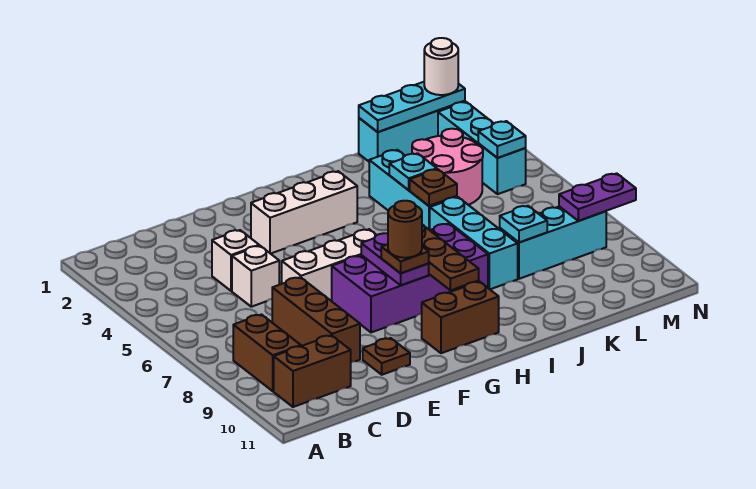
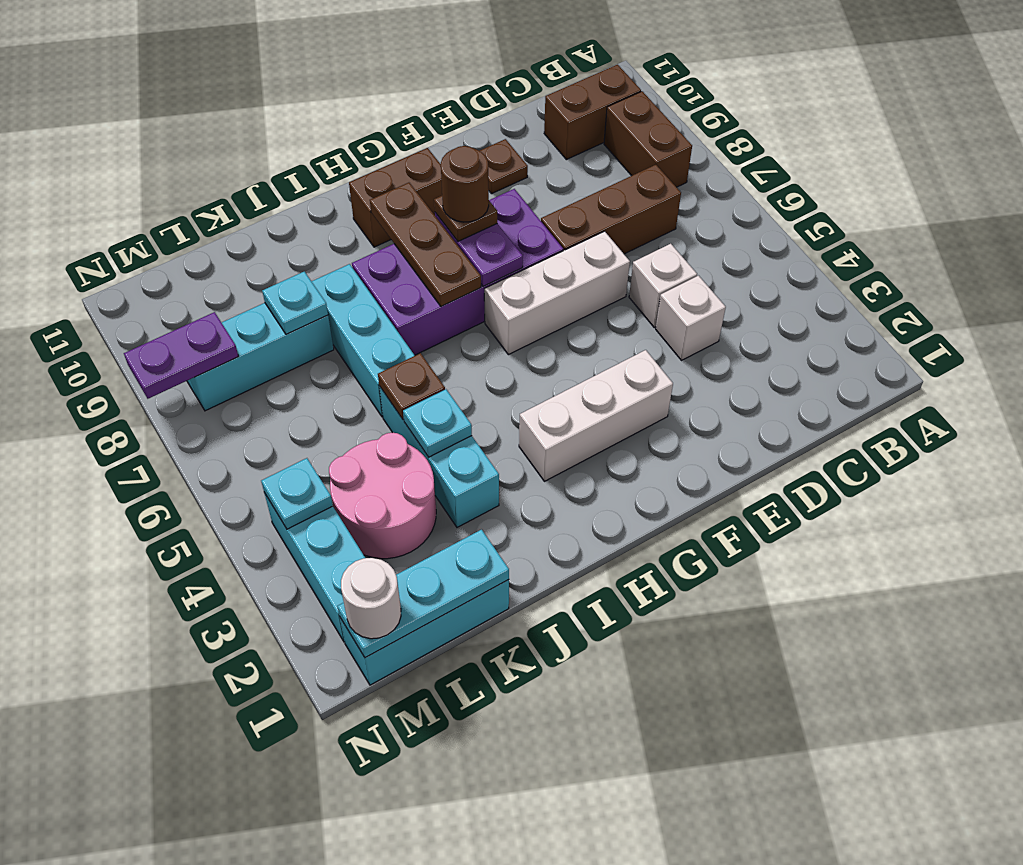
brown 1x3 brick [272,277,360,362] -> brown 1x3 brick turned to [541,165,681,254]

